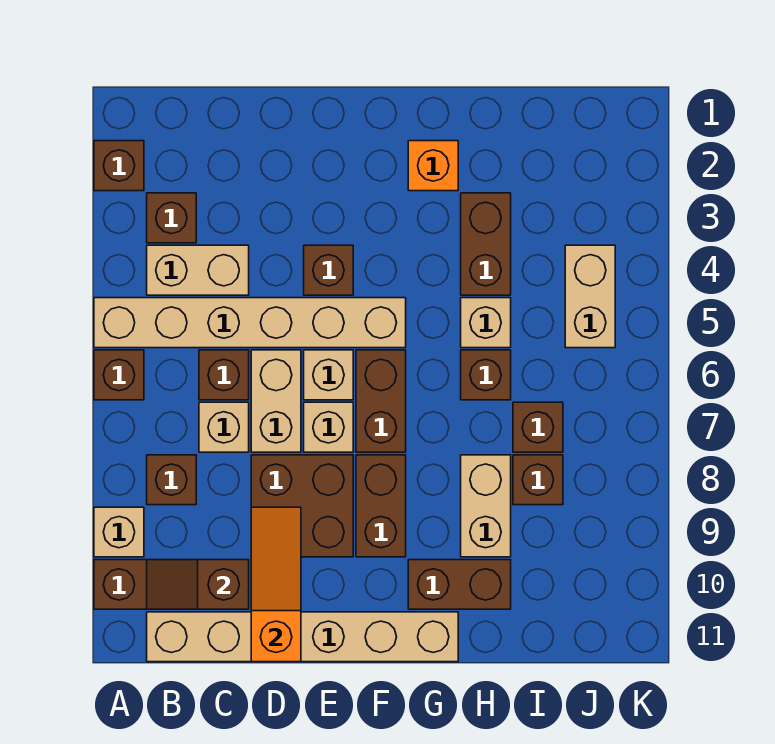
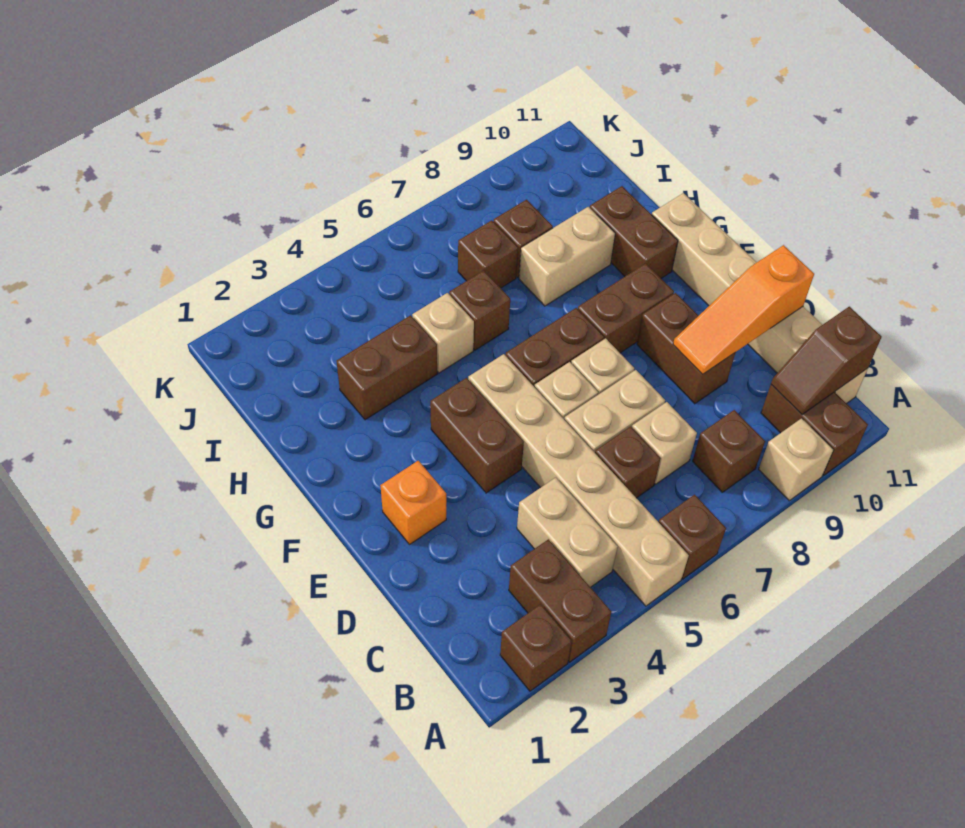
brown 1x1 brick [147,193,196,243] -> brown 1x2 brick [509,539,611,662]
brown 1x2 slope [147,560,249,609] -> brown 1x2 slope turned to [771,307,882,414]
brown 2x2 brick [251,455,353,557] -> brown 1x2 brick [637,293,735,404]
brown 1x1 brick [304,245,353,295] -> brown 1x2 brick [430,378,524,493]
orange 1x1 brick [408,141,458,191] -> orange 1x1 brick moved to [380,461,446,544]
tan 1x2 brick [565,245,615,348] -> none

